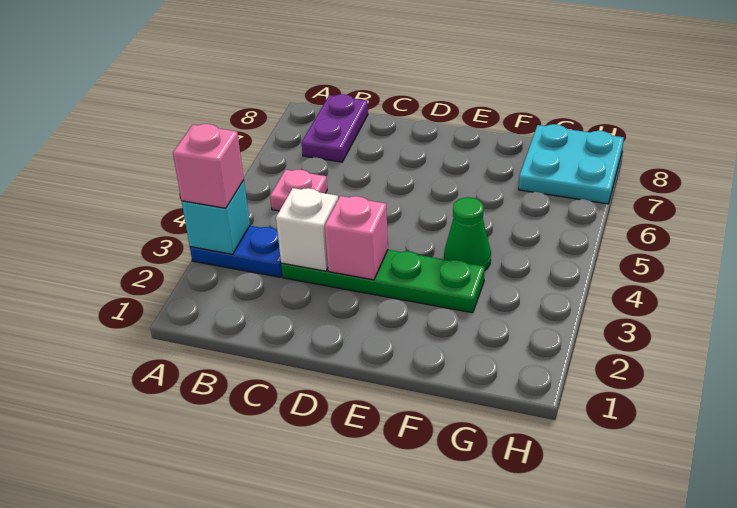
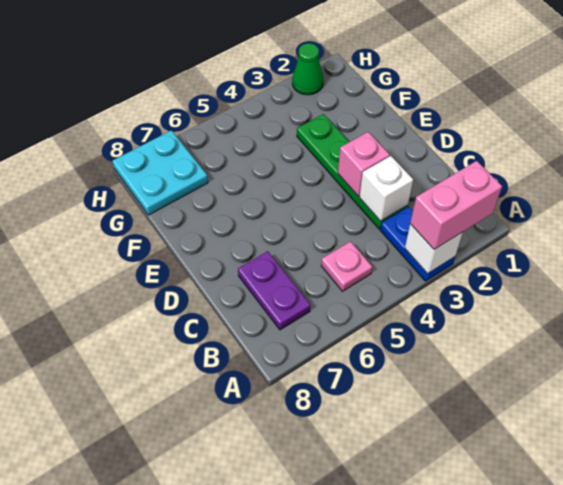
cyan 1x1 brick [182,180,250,254] -> white 1x1 brick [405,224,463,274]
pink 1x1 brick [173,124,244,208] -> pink 1x2 brick [410,161,502,249]
purple 1x2 plate [301,94,368,162] -> purple 1x2 plate turned to [238,251,310,330]
green 1x1 cone [444,197,491,270] -> green 1x1 cone moved to [292,43,323,95]

